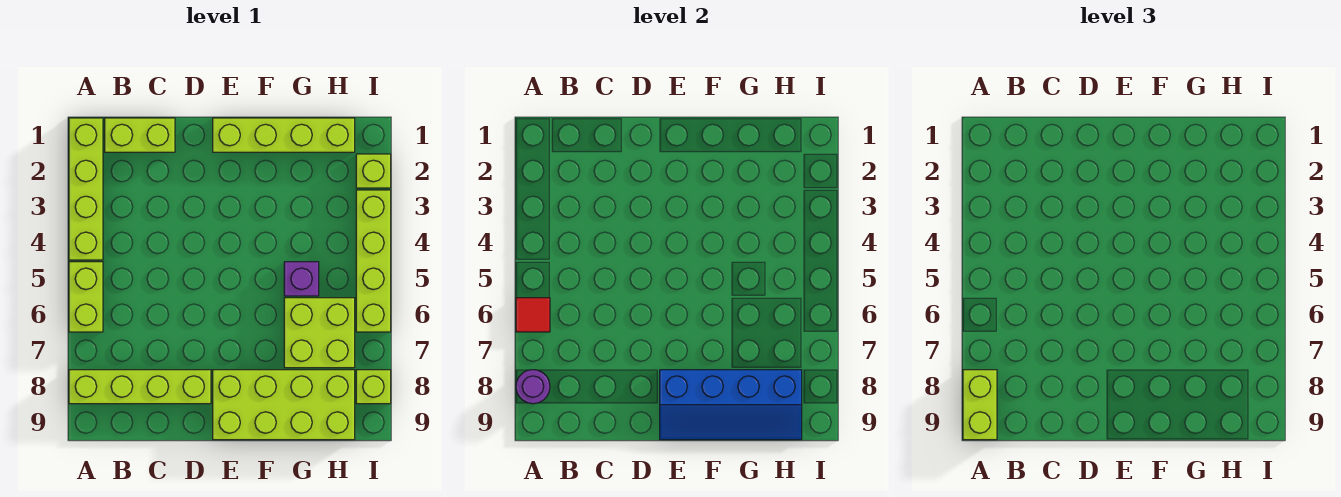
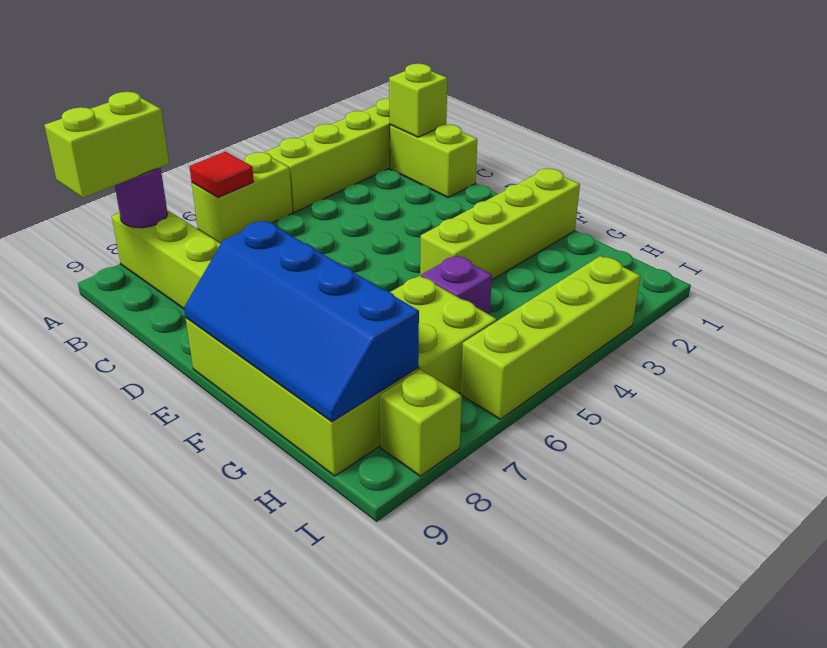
lime 1x4 brick [213,118,355,152] -> lime 1x4 brick turned to [420,168,580,280]
lime 1x1 brick [356,154,391,188] -> lime 1x1 brick moved to [389,64,447,137]

